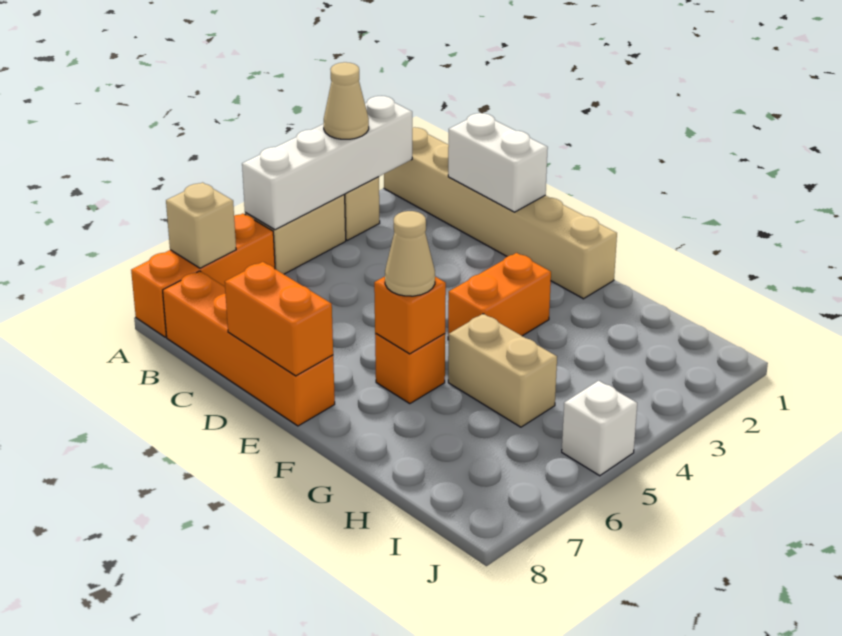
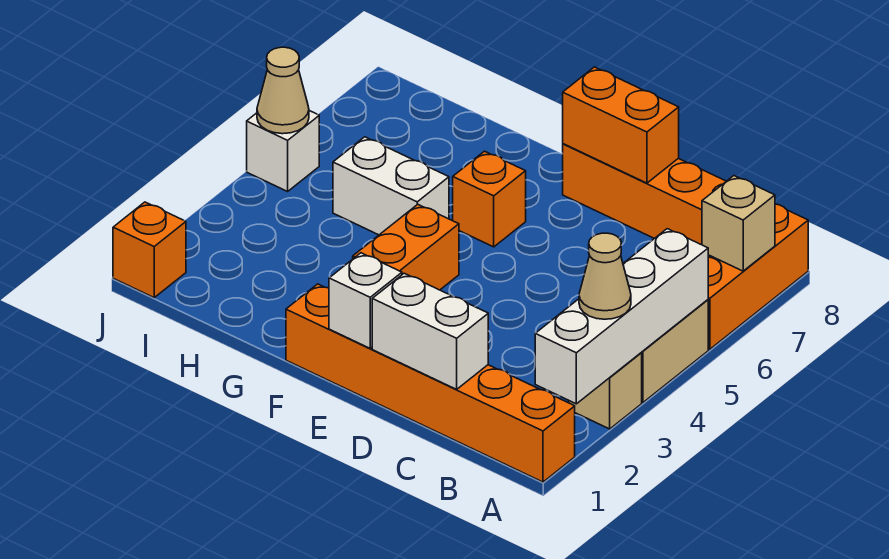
tan 1x6 brick [384,127,617,299] -> orange 1x6 brick [286,284,575,482]
none -> white 1x1 brick [329,253,402,348]
orange 1x1 brick [374,277,446,354] -> orange 1x1 brick moved to [113,202,186,298]
tan 1x1 cone [385,211,435,296] -> tan 1x1 cone moved to [257,47,309,134]
tan 1x2 brick [448,314,557,427] -> white 1x2 brick [333,137,449,235]

